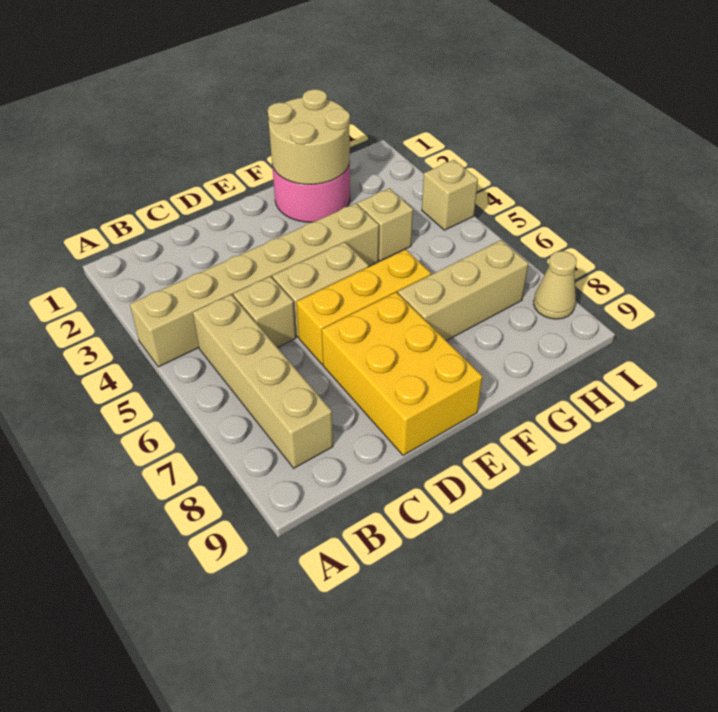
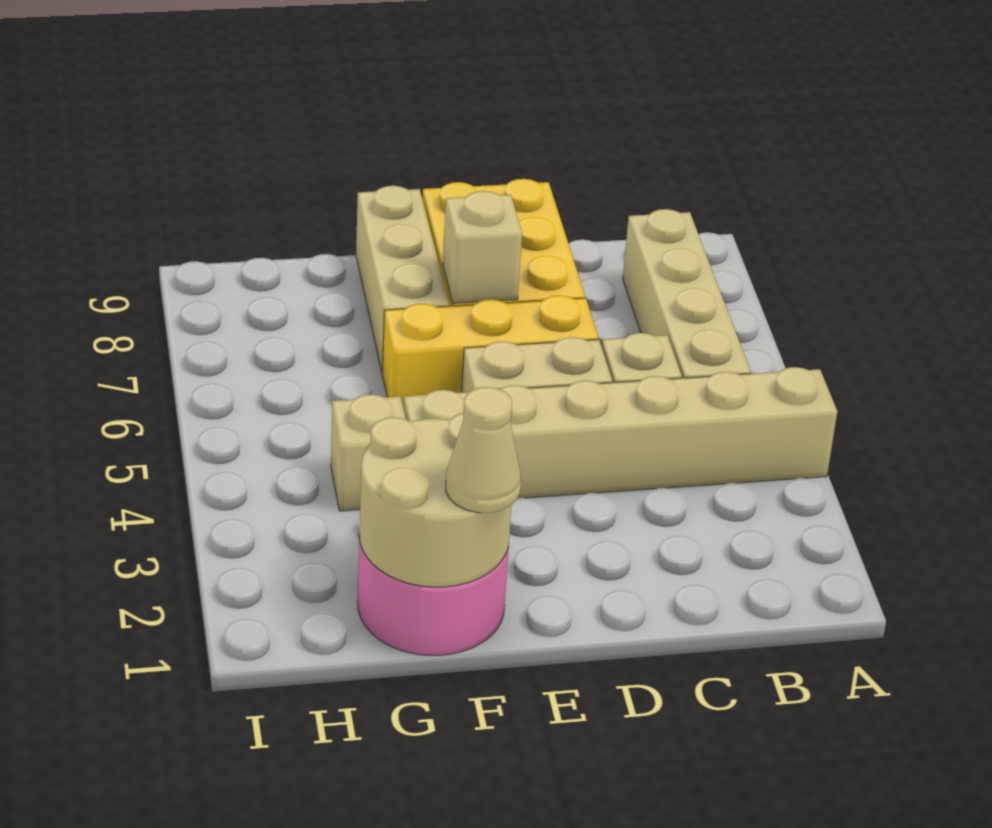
tan 1x3 brick [398,240,529,341] -> tan 1x3 brick turned to [356,186,449,371]
tan 1x1 brick [422,160,478,230] -> tan 1x1 brick moved to [443,191,522,303]
tan 1x1 cone [534,251,577,319] -> tan 1x1 cone moved to [446,387,521,513]

